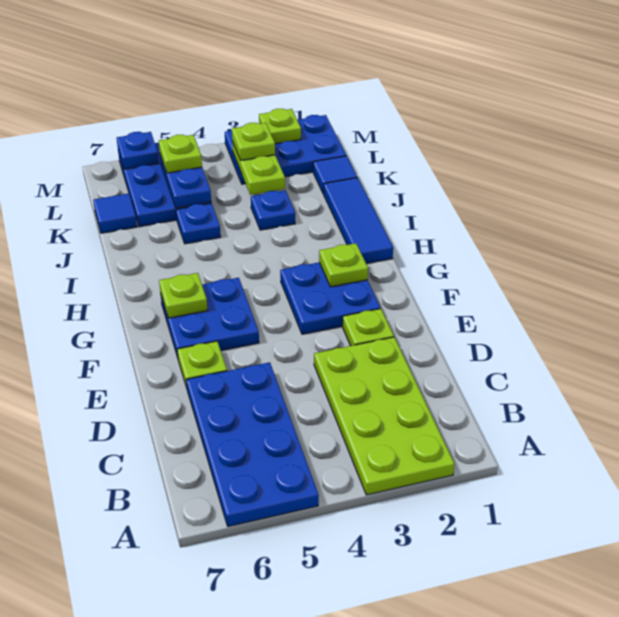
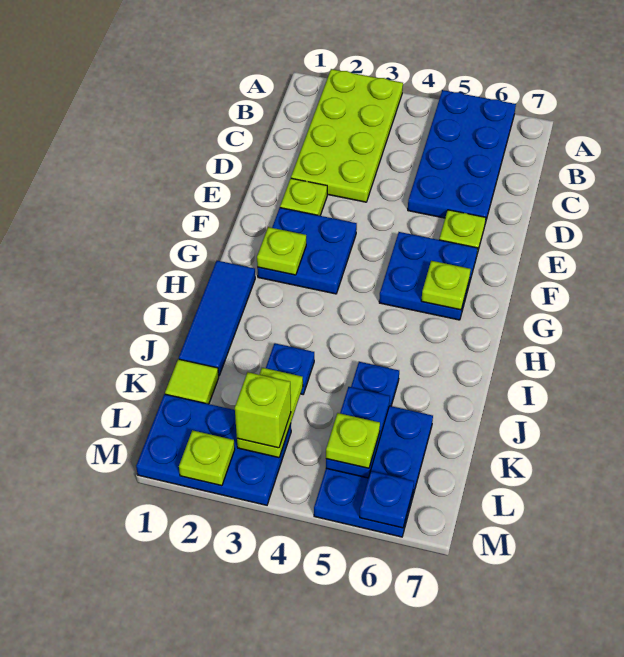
blue 1x1 tile [313,156,357,194] -> lime 1x1 tile [165,359,219,404]
blue 1x1 tile [93,193,137,233] -> none
lime 1x1 plate [232,123,275,160] -> lime 1x1 brick [235,372,291,448]

